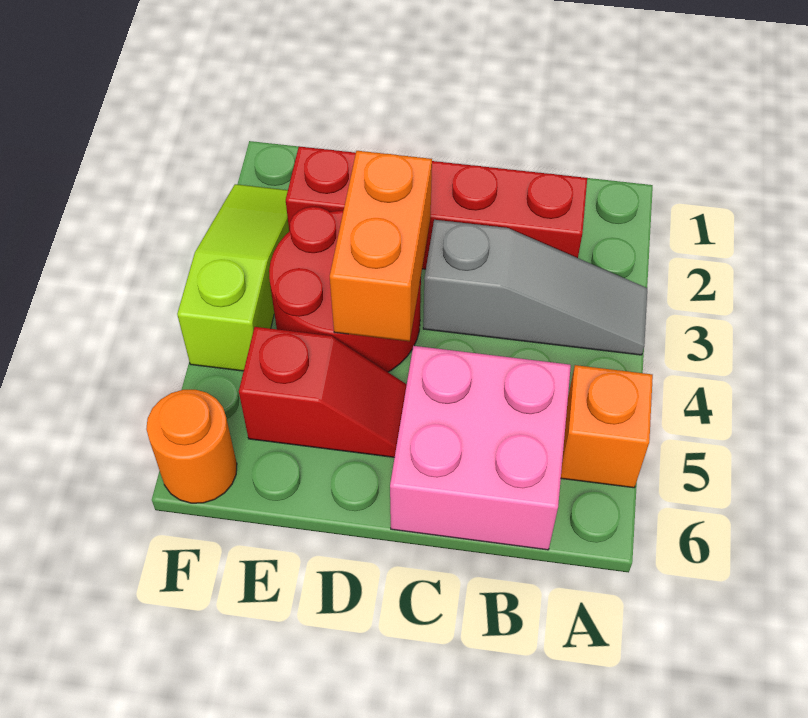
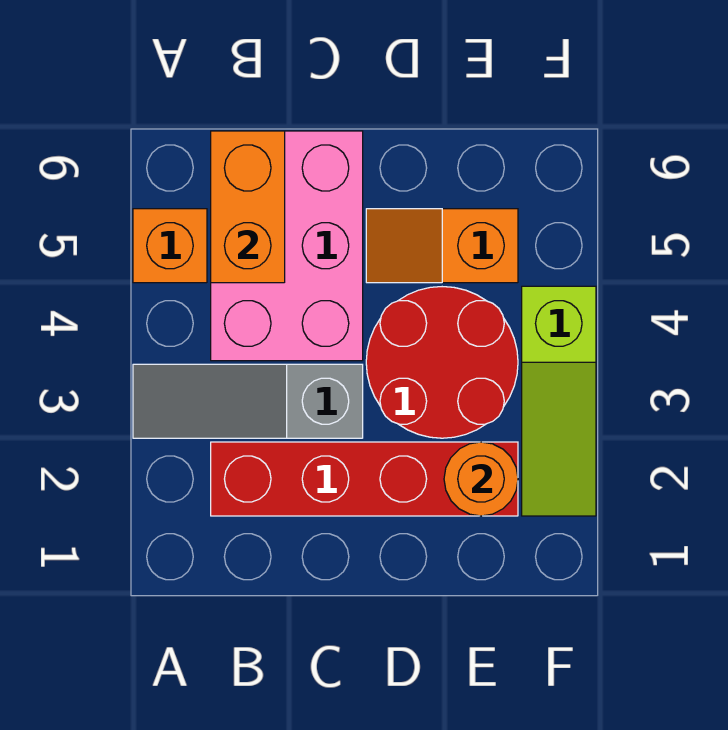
pink 2x2 brick [390,346,571,550] -> pink 2x3 brick [211,131,363,361]
orange 1x2 brick [330,151,432,341] -> orange 1x2 brick moved to [211,131,285,283]
red 1x2 slope [239,327,407,457] -> orange 1x2 slope [366,209,518,283]
orange 1x1 round brick [146,390,237,503] -> orange 1x1 round brick moved to [444,442,518,516]

